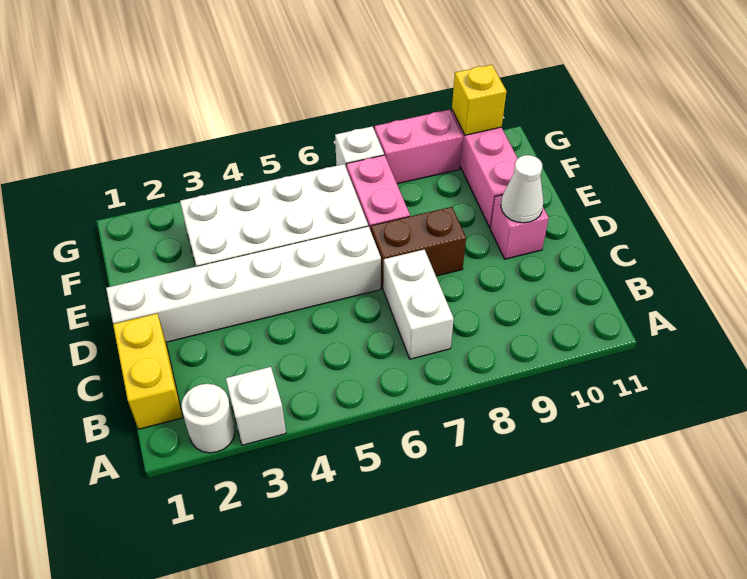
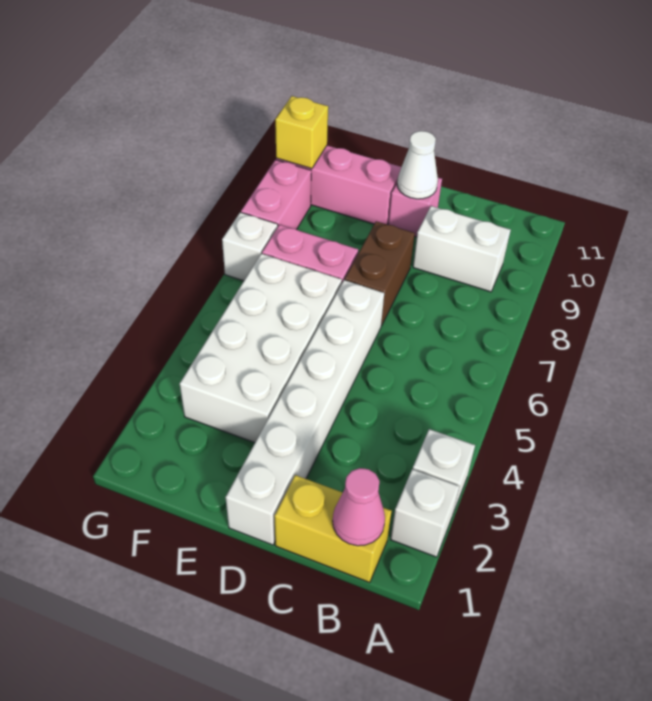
white 1x1 round brick [182,384,235,453] -> white 1x1 brick [391,469,460,557]
none -> pink 1x1 cone [333,468,385,546]
white 1x2 brick [383,249,454,359] -> white 1x2 brick moved to [413,206,511,292]

